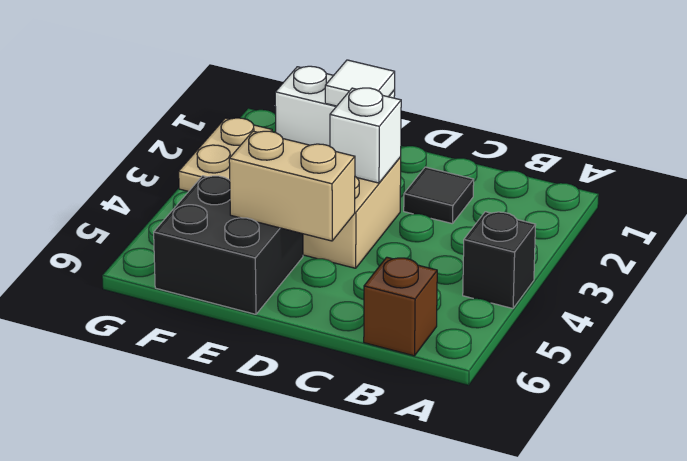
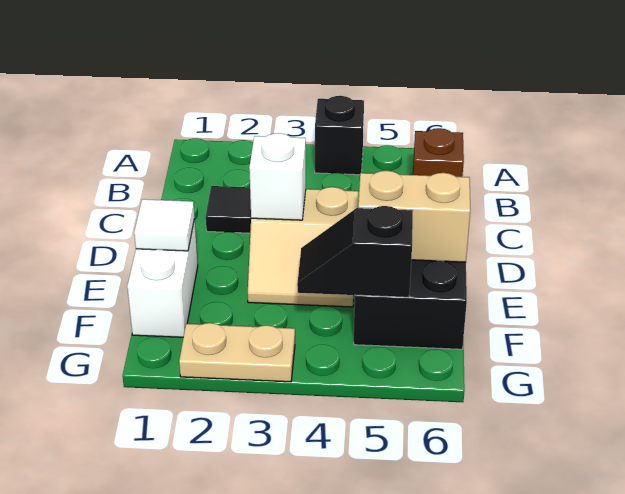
tan 1x2 brick [229,131,355,241] -> tan 1x2 brick turned to [358,171,470,262]
none -> black 1x2 slope [297,206,413,297]

